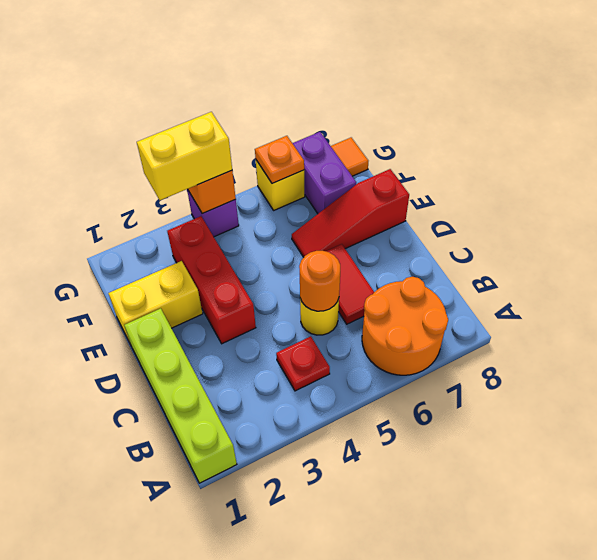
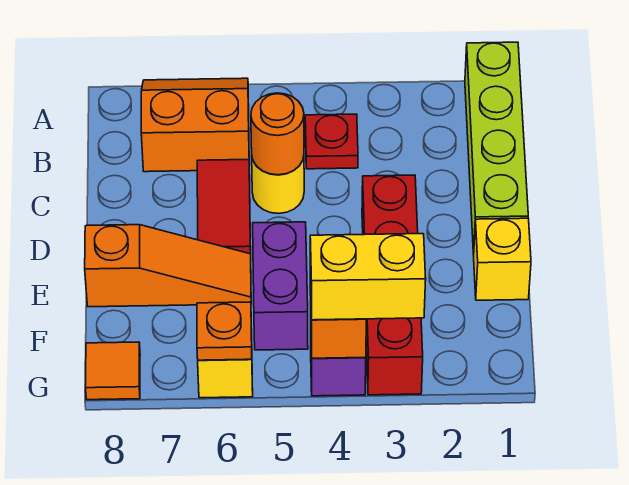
orange 2x2 round brick [362,277,448,375] -> orange 2x2 slope [141,78,249,172]
red 1x3 brick [167,216,256,344] -> red 1x4 brick [362,175,423,395]
yellow 1x2 brick [108,261,203,343] -> yellow 1x1 brick [474,218,531,300]
red 1x3 slope [292,169,409,257] -> orange 1x3 slope [85,225,251,307]
purple 1x2 brick [292,132,356,214] -> purple 1x2 brick moved to [253,222,308,350]

